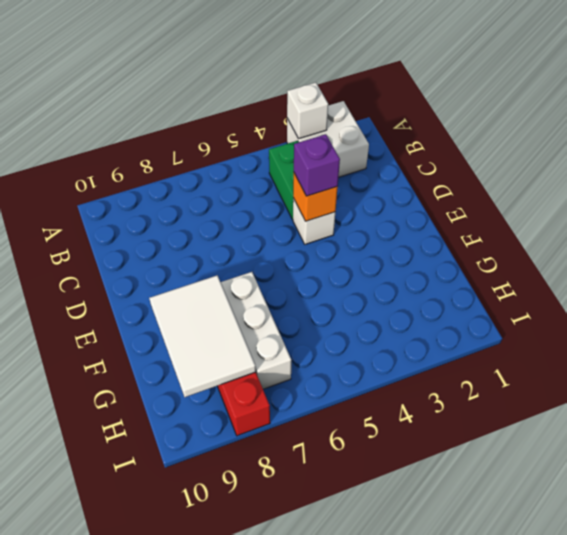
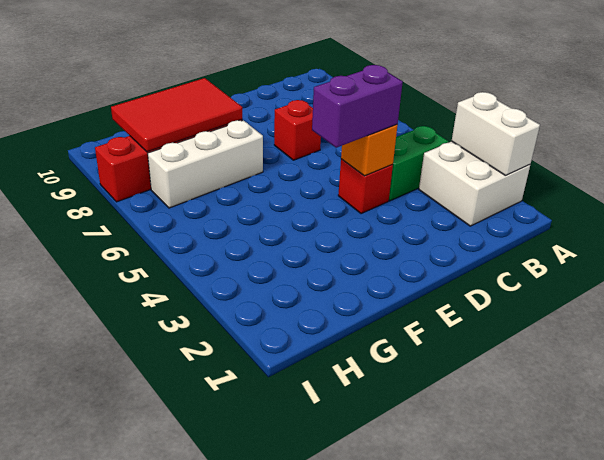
white 1x1 brick [287,83,328,139] -> white 1x2 brick [452,92,540,175]
white 1x1 brick [293,198,335,244] -> red 1x1 brick [338,159,393,214]
purple 1x1 brick [294,134,340,196] -> purple 1x2 brick [312,65,403,148]
none -> red 1x1 brick [274,100,321,160]
white 2x3 tile [149,276,256,397] -> red 2x3 tile [111,78,242,152]

